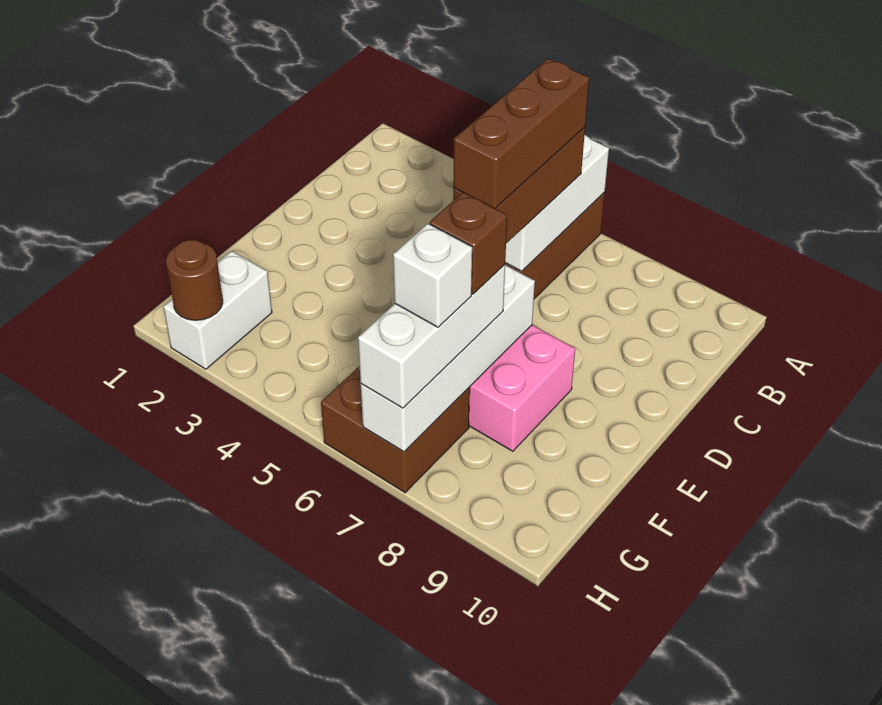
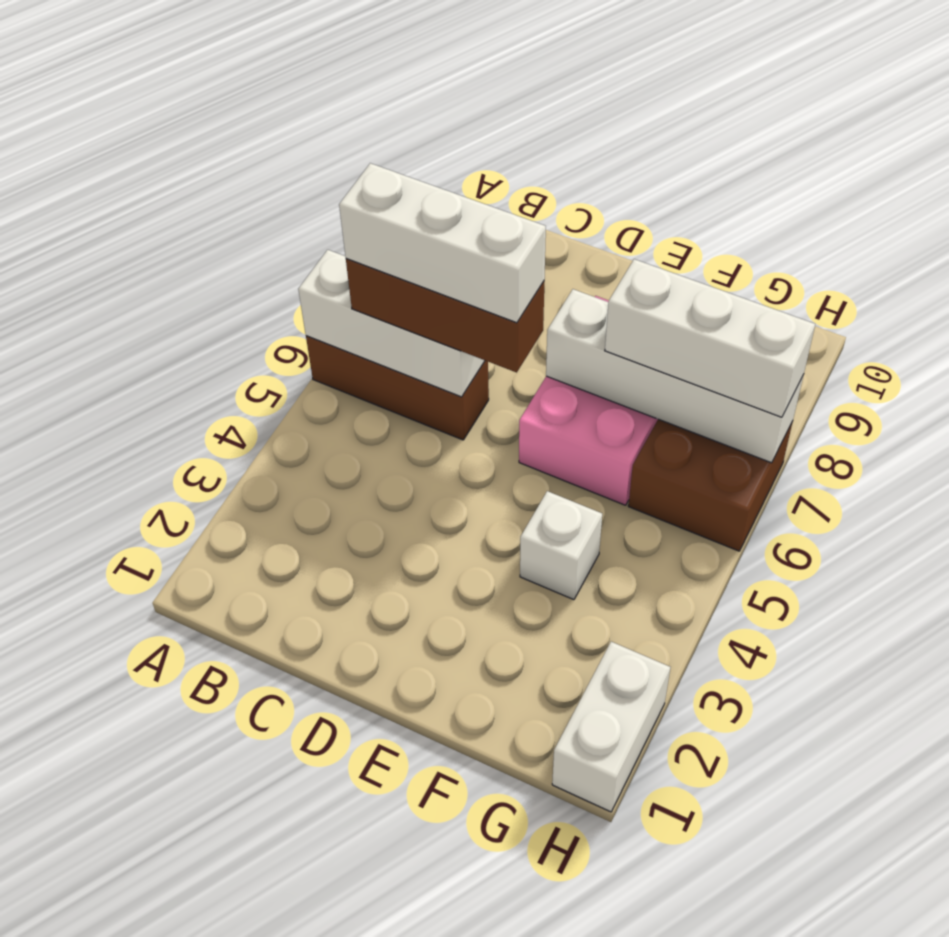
brown 1x3 brick [453,59,589,209] -> white 1x3 brick [339,163,546,323]
brown 1x1 brick [430,192,507,294] -> none
white 1x2 brick [164,251,272,369] -> white 1x2 brick turned to [552,642,670,812]
white 1x1 brick [393,224,472,327] -> white 1x1 brick moved to [520,491,602,600]
brown 1x1 round brick [166,240,223,320] -> none

